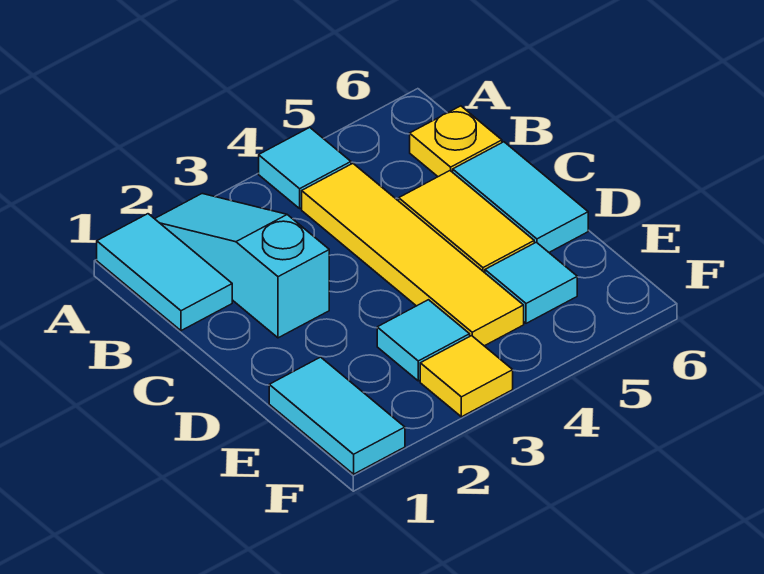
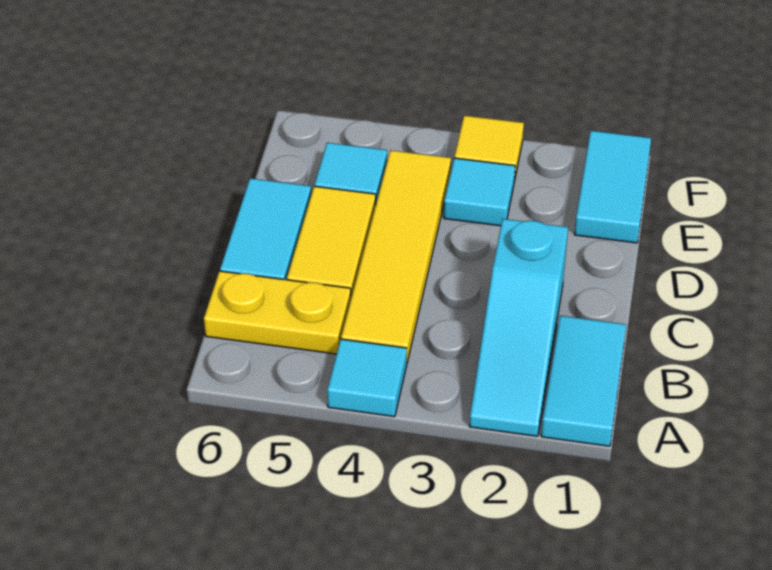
yellow 1x1 plate [410,106,502,177] -> yellow 1x2 plate [204,271,351,354]

